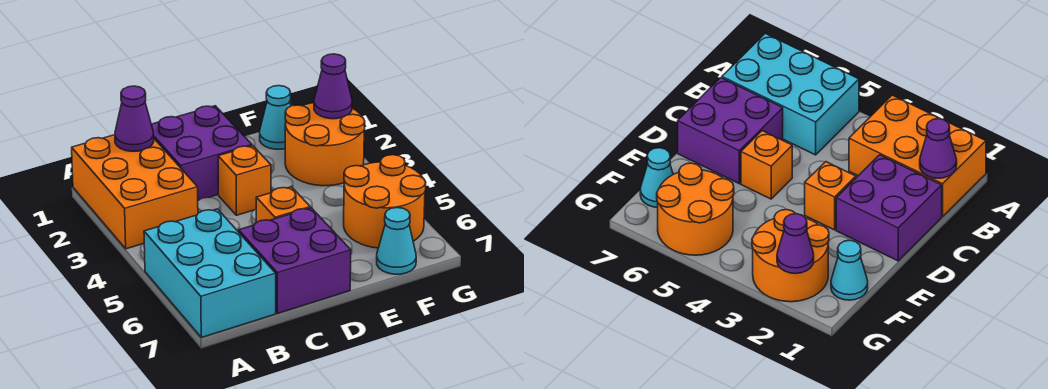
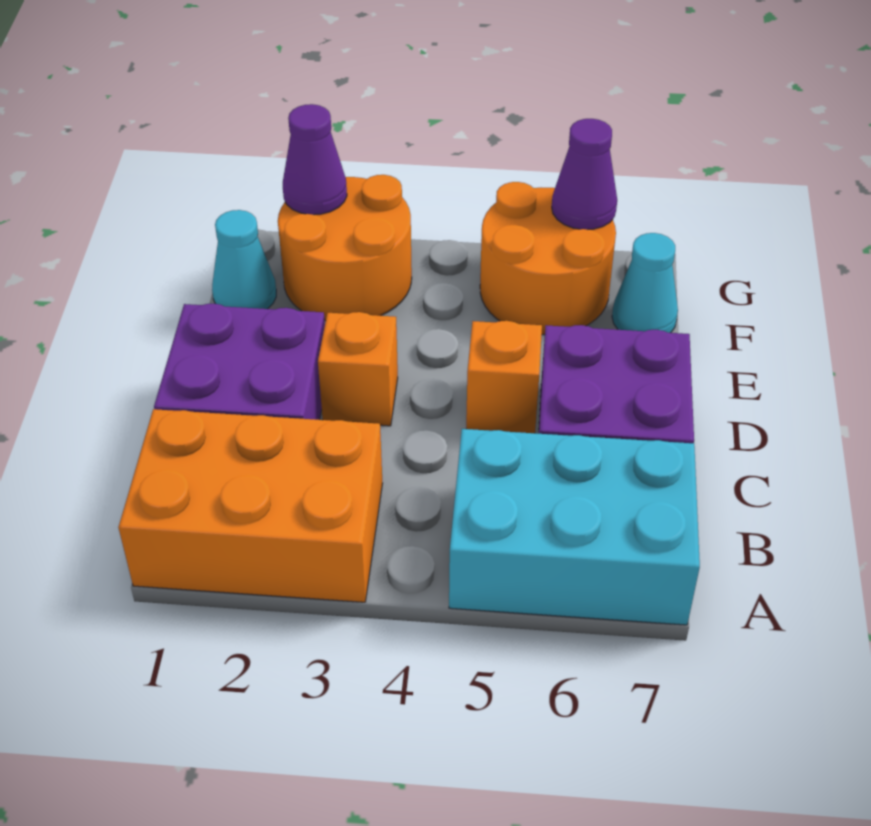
purple 1x1 cone [115,86,154,151] -> purple 1x1 cone moved to [552,119,617,230]

